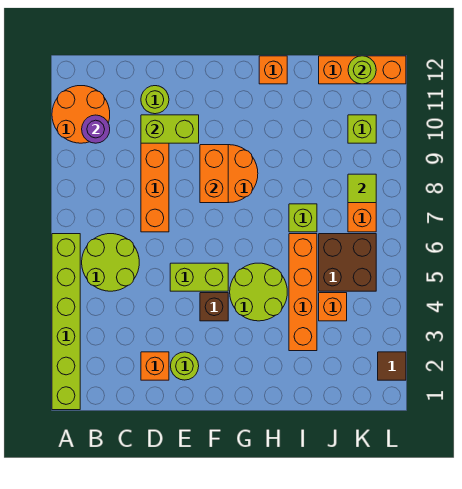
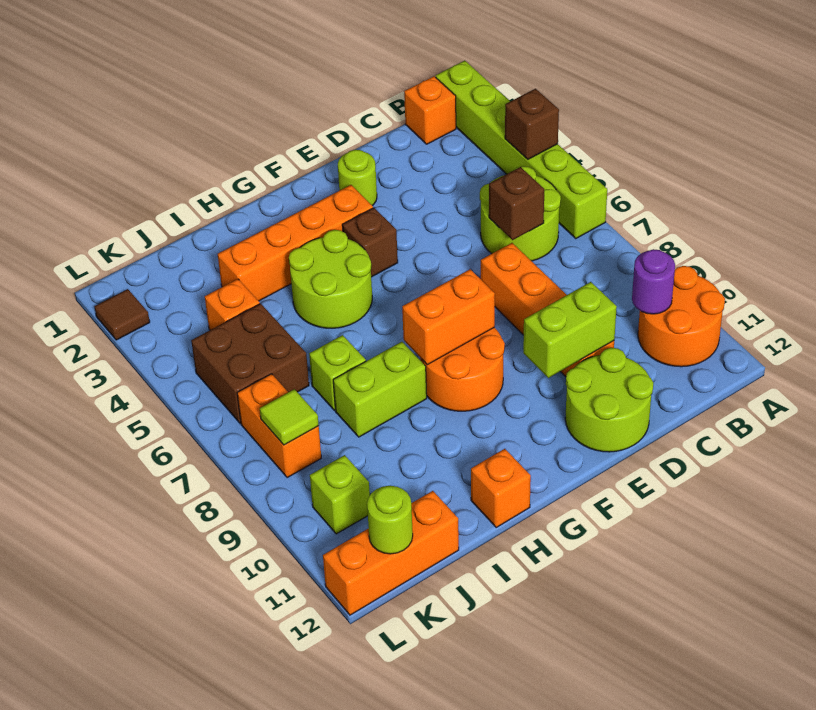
none -> brown 1x1 brick [505,89,559,159]
none -> brown 1x1 brick [489,167,544,240]
orange 1x1 brick [141,352,169,380] -> orange 1x1 brick moved to [404,76,456,144]
lime 1x1 round brick [141,86,169,114] -> lime 2x2 round brick [565,348,653,452]
lime 1x2 brick [170,263,228,291] -> lime 1x2 brick moved to [333,342,427,437]
orange 1x2 brick [200,145,228,203] -> orange 1x2 brick turned to [402,269,495,365]
orange 1x4 brick [289,234,317,351] -> orange 1x4 brick turned to [218,185,373,301]

